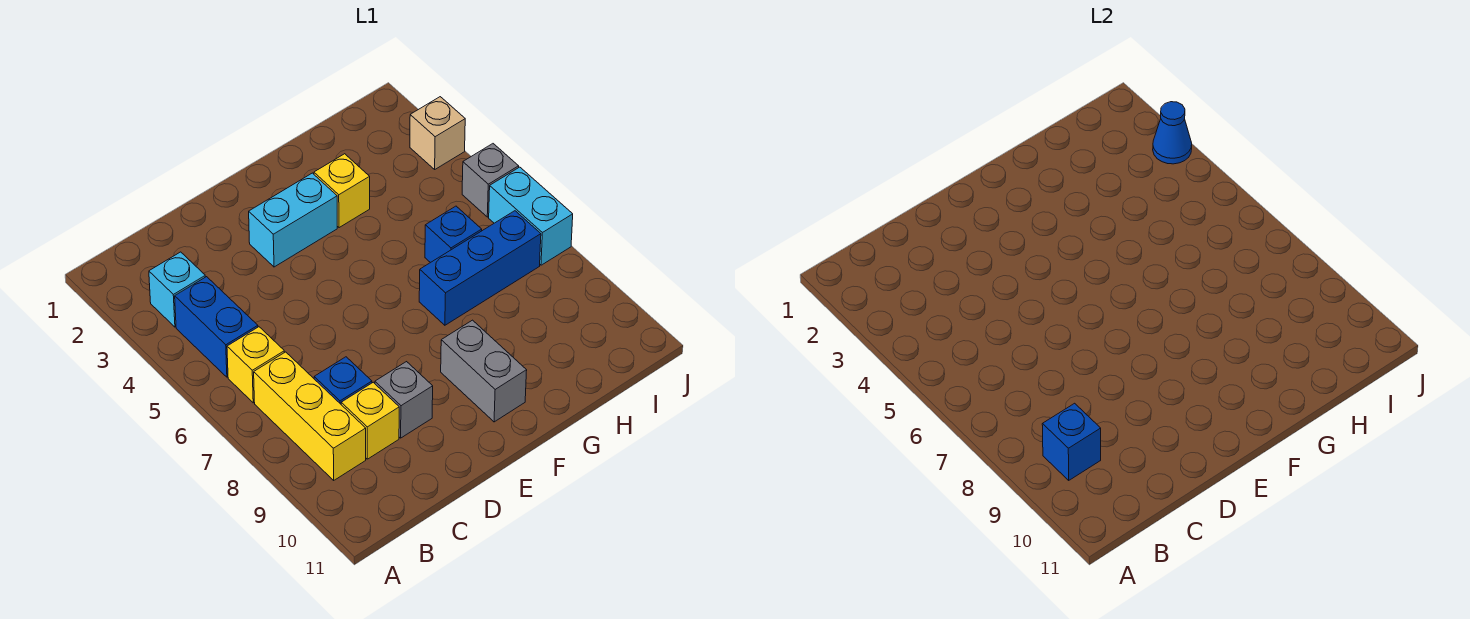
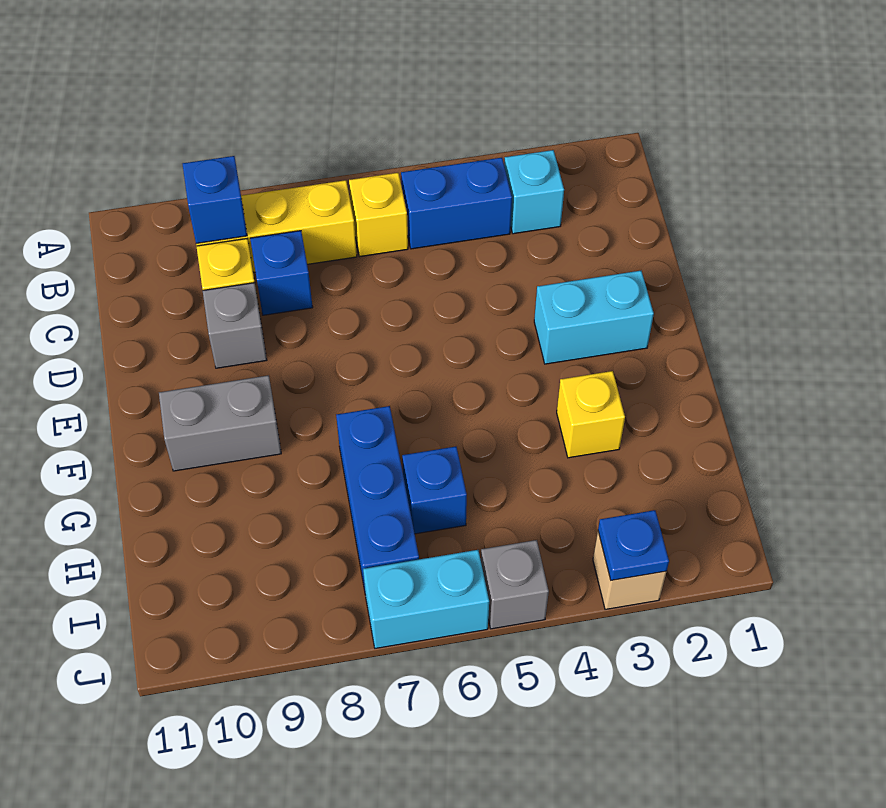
cyan 1x2 brick [249,173,337,267] -> cyan 1x2 brick turned to [534,270,654,364]
blue 1x1 cone [1153,102,1192,164] -> blue 1x1 plate [598,510,669,580]

